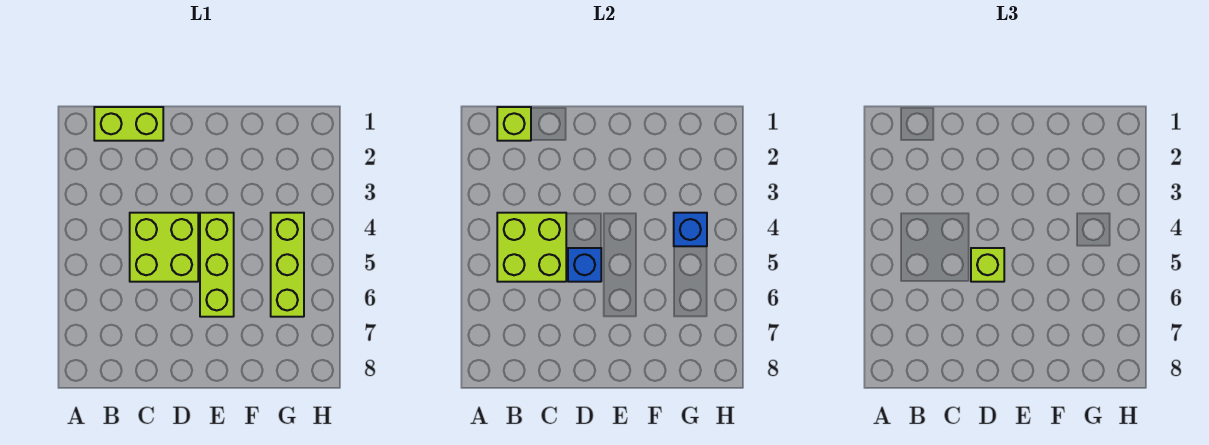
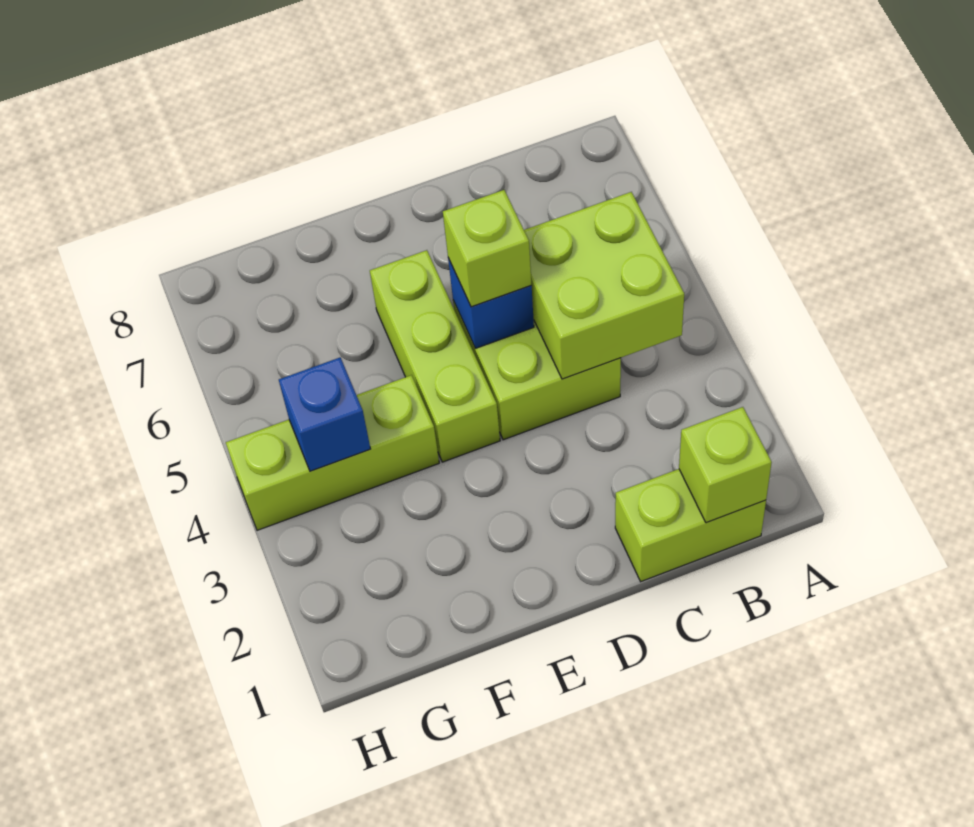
lime 1x3 brick [271,213,304,317] -> lime 1x3 brick turned to [226,375,439,530]

